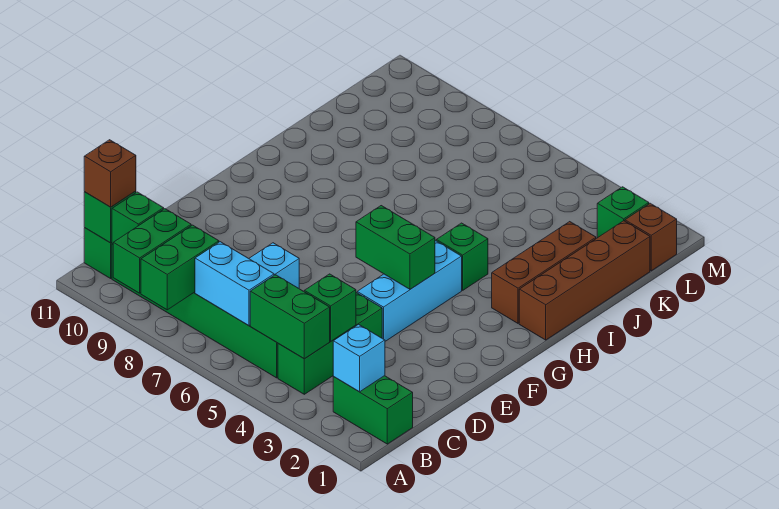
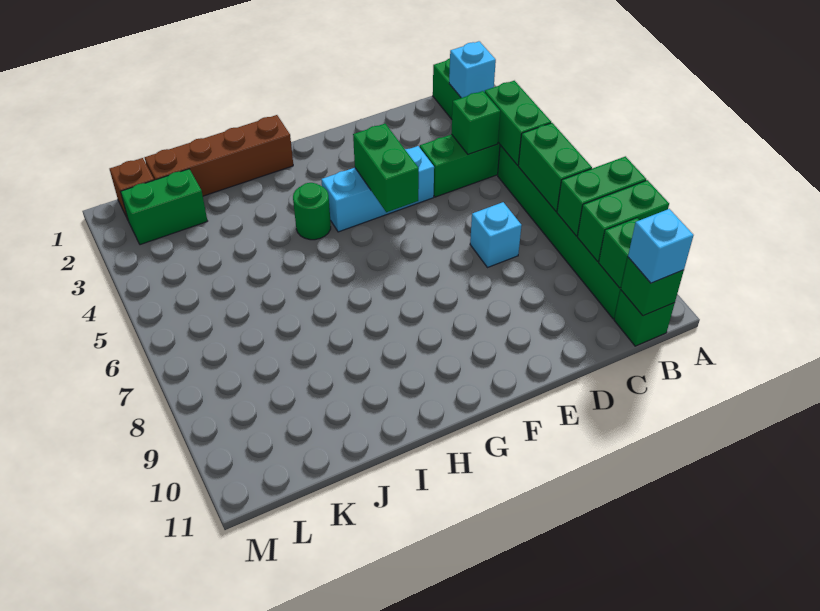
cyan 1x2 brick [195,242,274,326] -> green 1x2 brick [518,123,592,211]
brown 1x1 brick [84,140,136,207] -> cyan 1x1 brick [628,209,694,283]
brown 1x3 brick [492,222,596,323] -> none
green 1x1 brick [436,223,488,290] -> green 1x1 round brick [293,183,331,240]
green 1x1 brick [597,187,649,238] -> green 1x2 brick [121,169,207,245]

